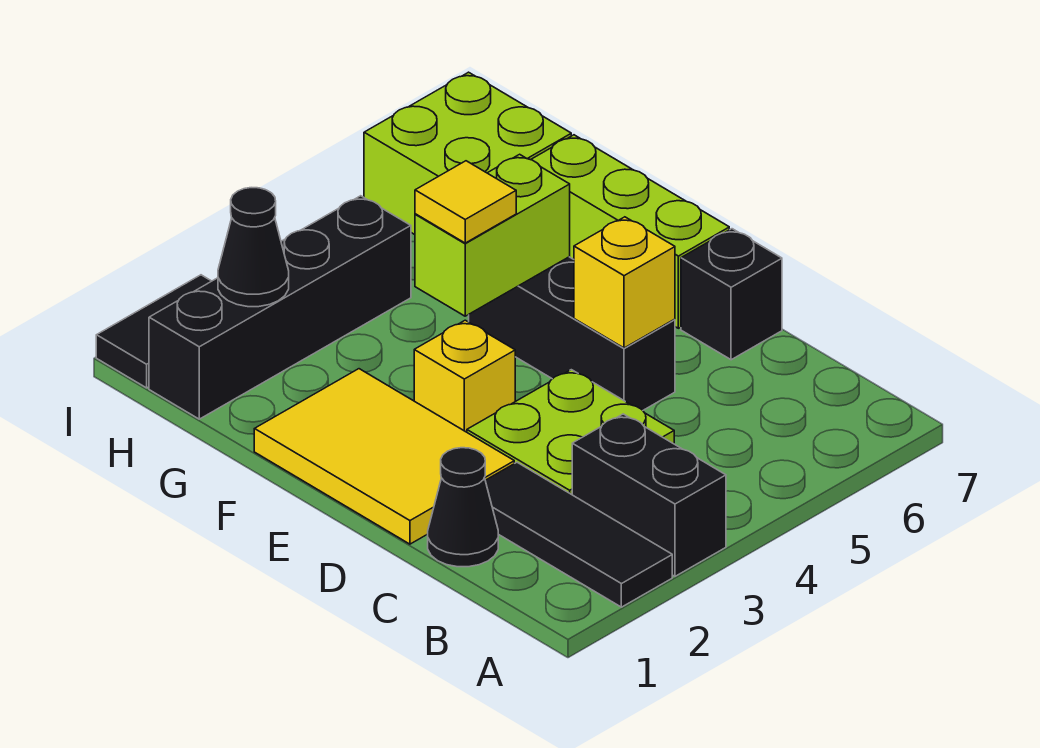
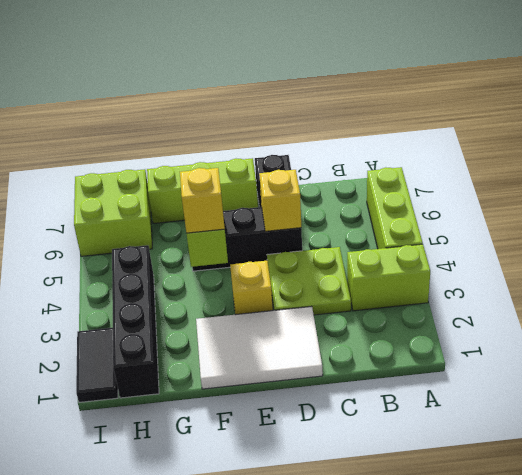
black 1x3 tile [485,462,672,607] -> none
black 1x2 brick [572,414,726,576] -> lime 1x2 brick [347,244,430,311]
none -> lime 1x3 brick [367,167,423,249]
black 1x1 cone [428,448,498,567] -> none
yellow 2x3 tile [254,369,514,544] -> white 2x3 tile [196,306,323,389]
yellow 1x1 tile [415,161,516,243] -> yellow 1x1 brick [180,168,225,233]
black 1x1 cone [218,188,289,307] -> none

